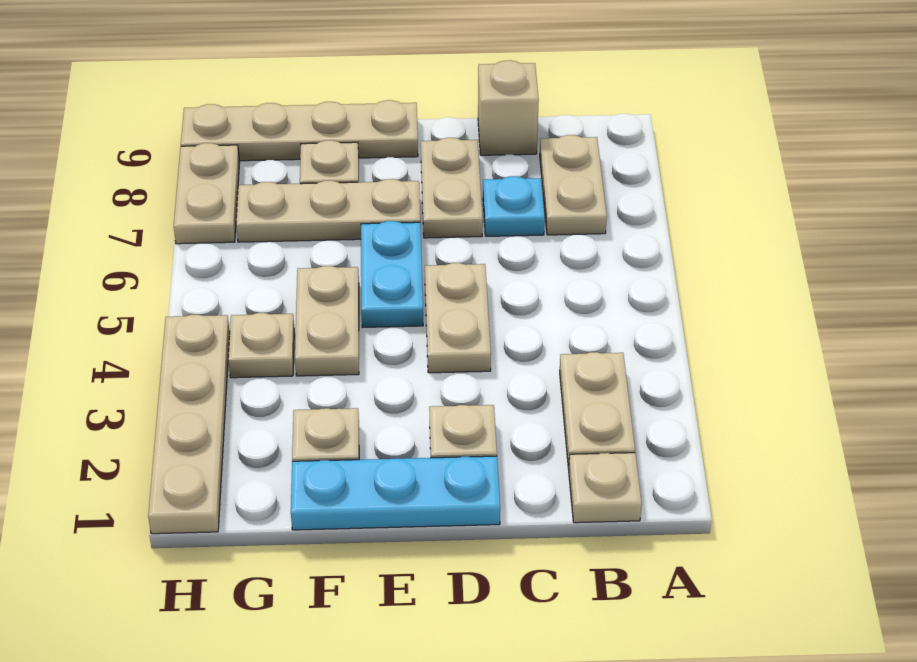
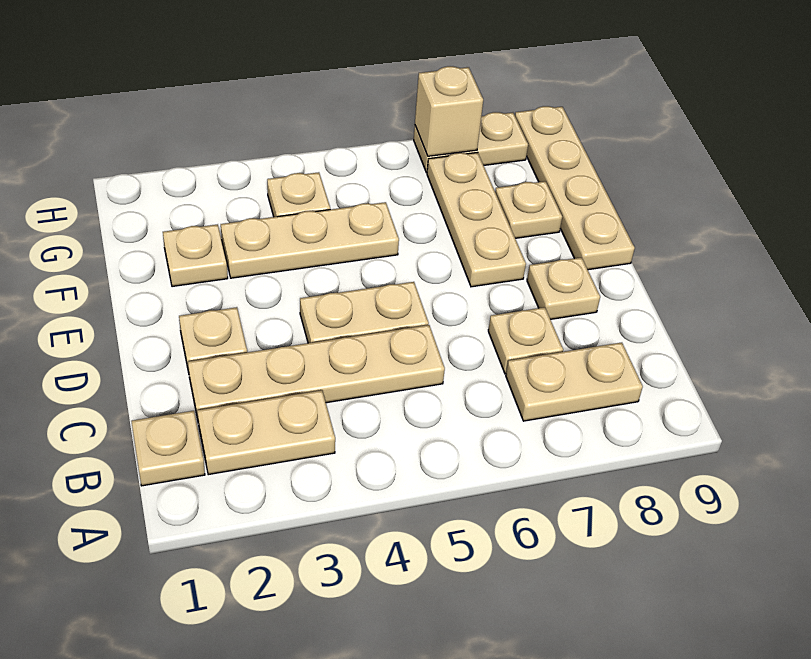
cyan 1x1 plate [483,176,545,236] -> tan 1x1 plate [488,307,563,374]
tan 1x1 brick [478,60,539,155] -> tan 1x1 brick moved to [415,66,483,156]
cyan 1x3 plate [291,456,500,530] -> none
tan 1x2 plate [421,138,483,238] -> tan 1x1 plate [527,257,600,319]
cyan 1x2 plate [361,221,423,328] -> none
tan 1x2 plate [295,266,359,376] -> tan 1x3 plate [221,202,399,278]
tan 1x4 plate [148,315,230,534] -> tan 1x4 plate moved to [188,325,445,419]

